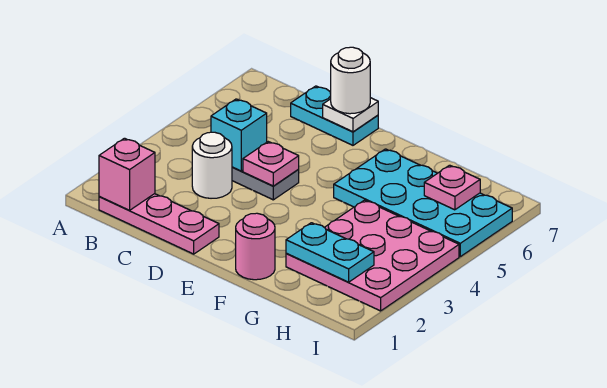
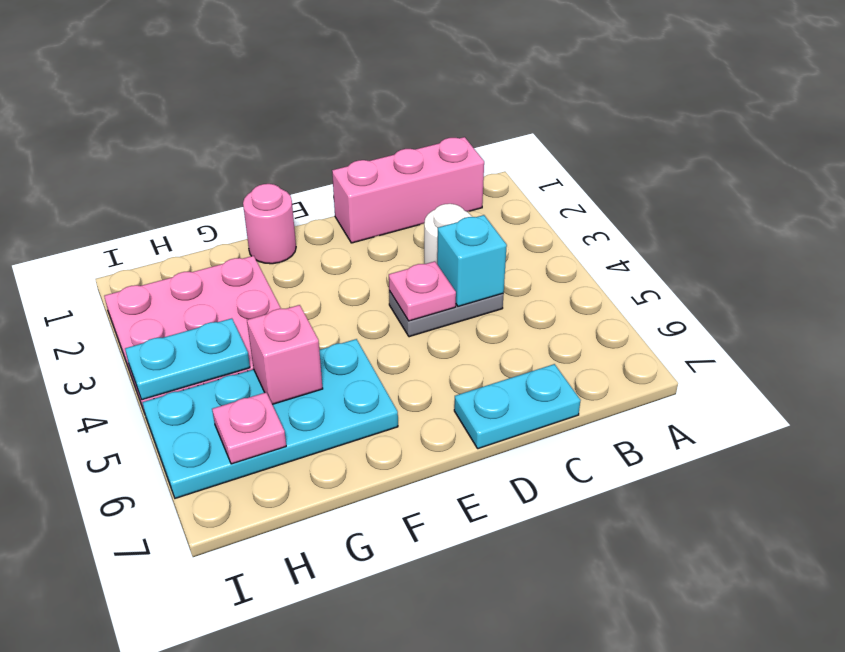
pink 1x3 plate [99,194,219,254] -> pink 1x3 brick [332,137,484,243]
pink 1x1 brick [99,138,155,210] -> pink 1x1 brick moved to [247,305,323,404]
white 1x1 plate [323,98,378,132] -> none
white 1x1 round brick [330,47,370,114] -> none
cyan 1x2 plate [286,223,374,282] -> cyan 1x2 plate moved to [125,318,250,400]

